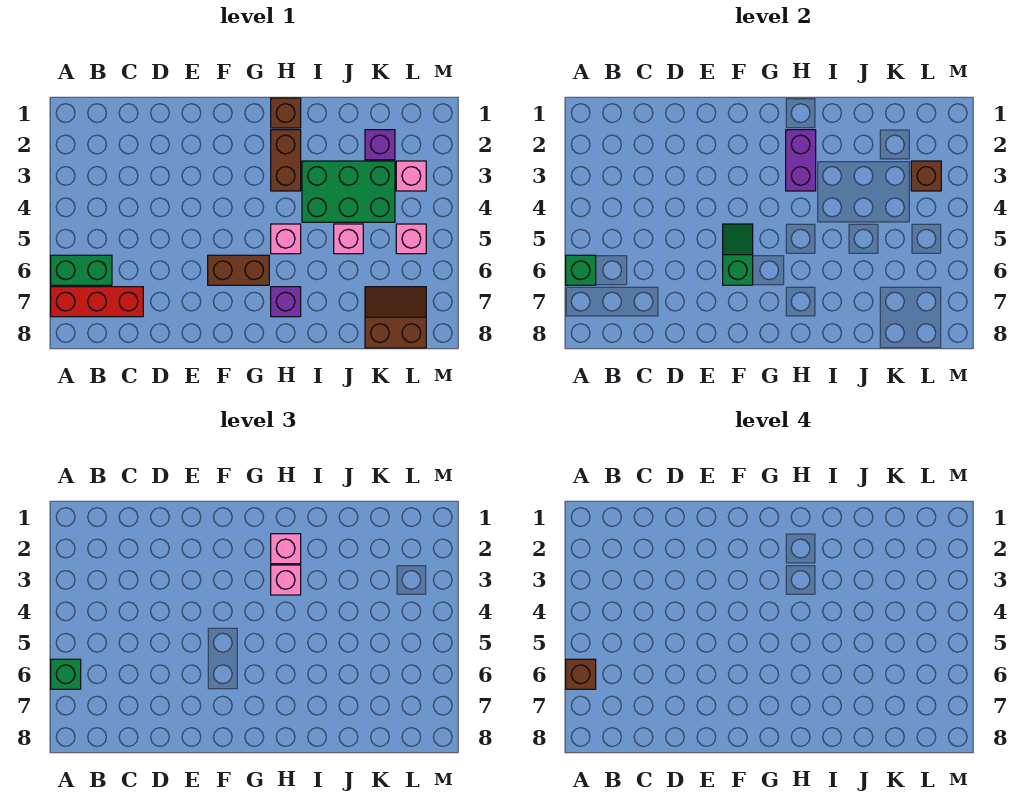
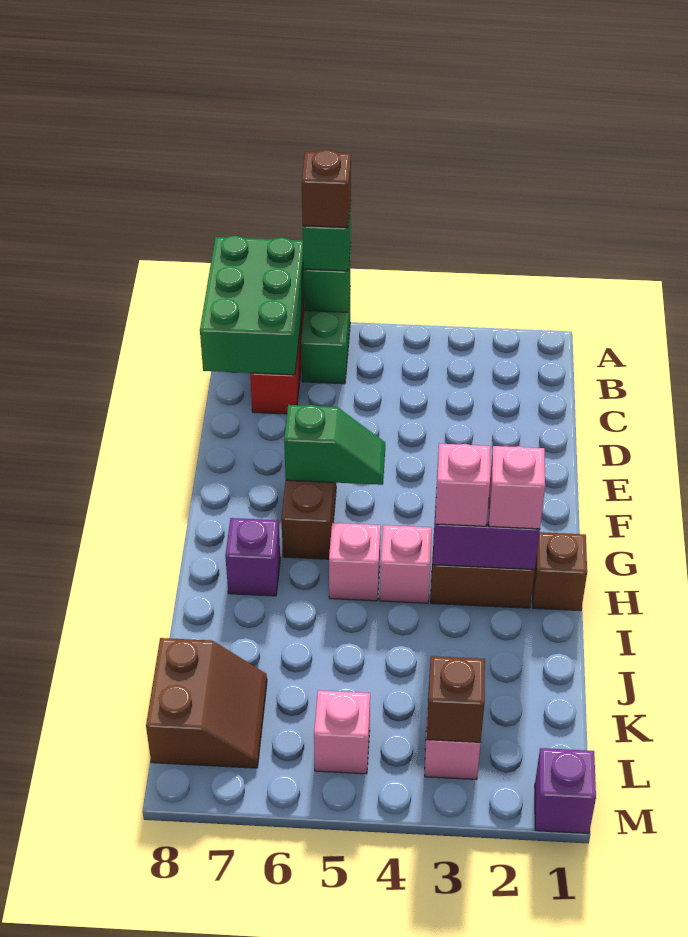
green 2x3 brick [302,161,395,222] -> green 2x3 brick moved to [200,236,304,375]
pink 1x1 brick [334,224,363,254] -> pink 1x1 brick moved to [380,525,432,603]
purple 1x1 brick [365,130,395,160] -> purple 1x1 brick moved to [535,748,596,833]

